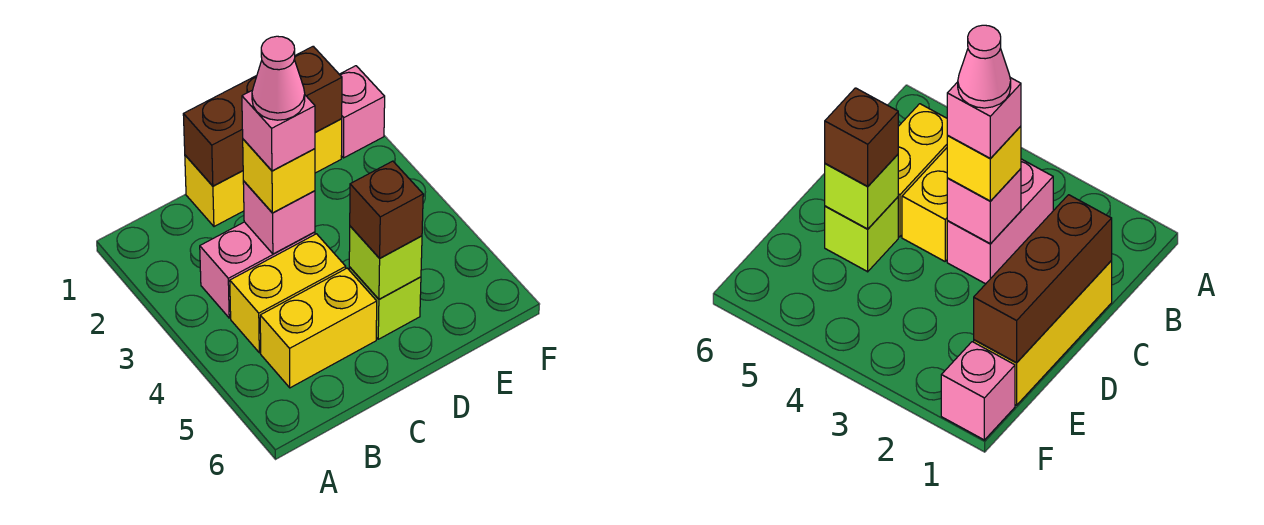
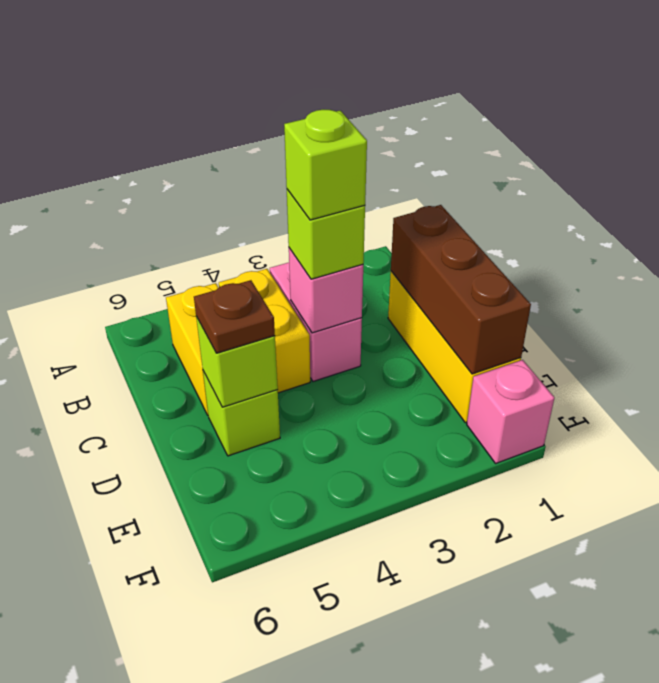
yellow 1x1 brick [243,139,315,213] -> lime 1x1 brick [287,189,365,279]
pink 1x1 brick [242,90,315,171] -> lime 1x1 brick [284,110,367,220]
pink 1x1 cone [252,36,305,120] -> none
brown 1x1 brick [350,161,423,258] -> brown 1x1 plate [194,280,275,353]

